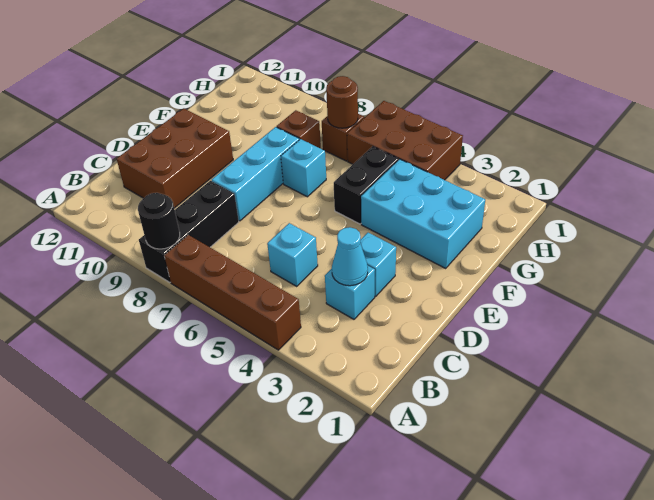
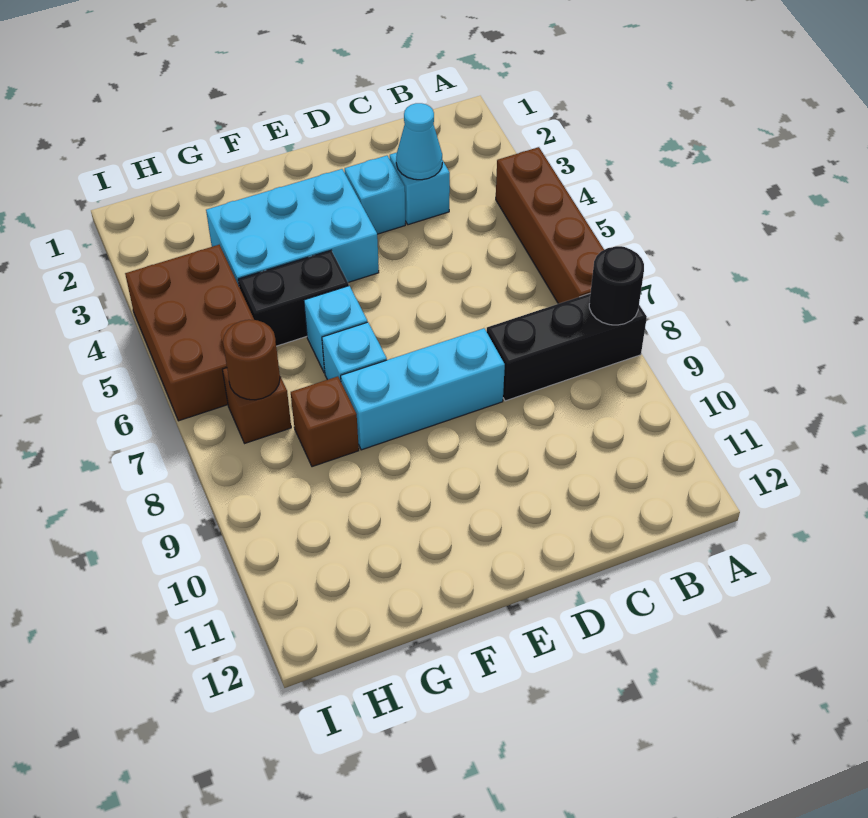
cyan 1x1 brick [267,223,318,286] -> cyan 1x1 brick moved to [304,286,367,373]
brown 2x3 brick [117,109,233,208] -> none
cyan 2x3 brick [361,159,485,268] -> cyan 2x3 brick turned to [206,169,379,286]

